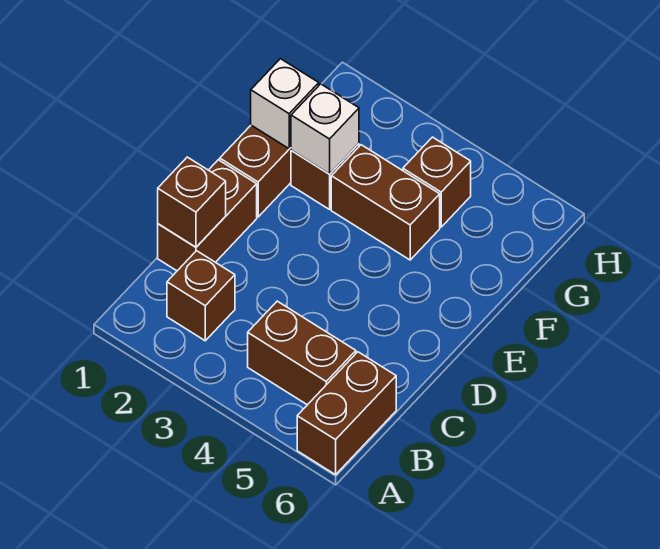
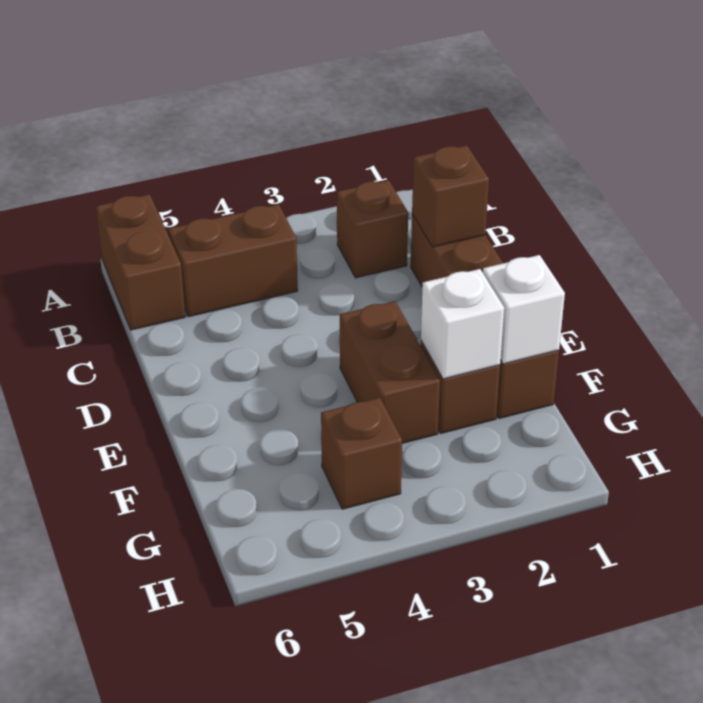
brown 1x2 brick [331,145,440,260] -> brown 1x2 brick turned to [340,301,440,443]

